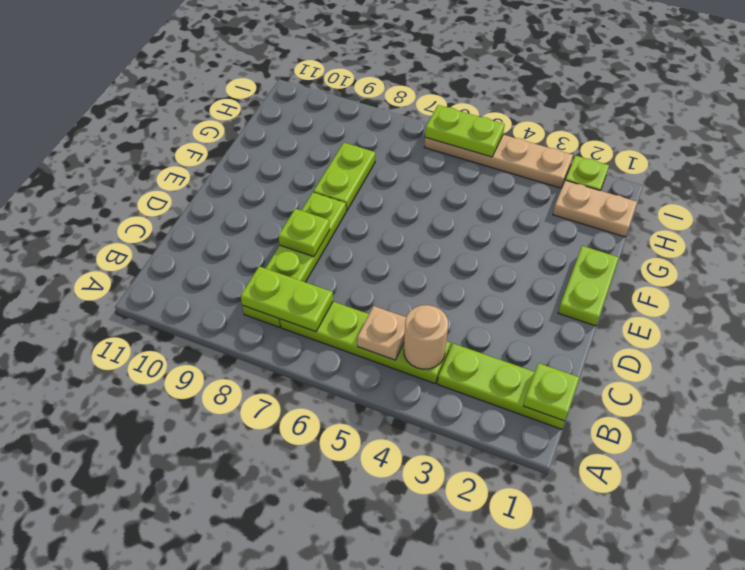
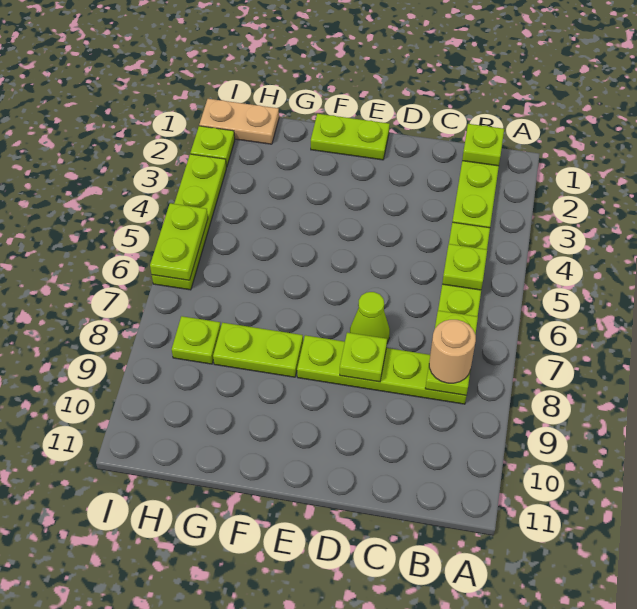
tan 1x1 round brick [404,305,448,369] -> tan 1x1 round brick moved to [429,320,476,383]
tan 1x1 plate [357,306,406,360] -> lime 1x1 plate [442,244,487,290]
none -> lime 1x1 cone [350,292,390,343]
tan 1x2 plate [553,180,637,237] -> tan 1x2 plate turned to [199,99,279,144]
none -> lime 1x1 plate [172,316,221,364]
tan 1x4 plate [424,135,573,188] -> lime 1x4 plate [152,154,226,290]

